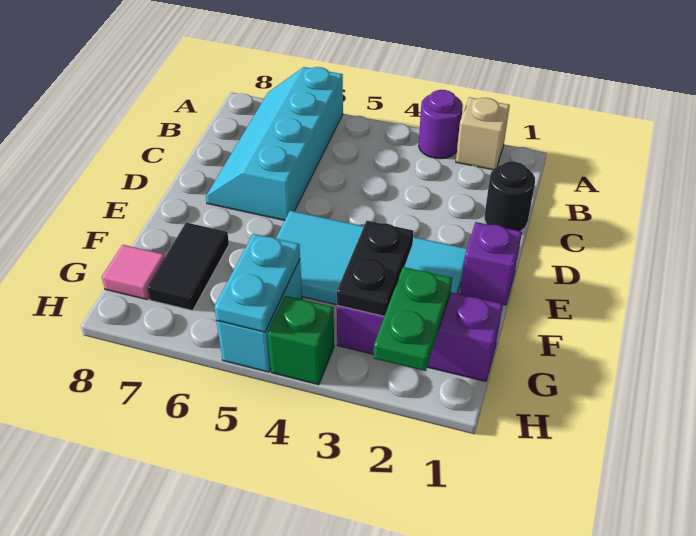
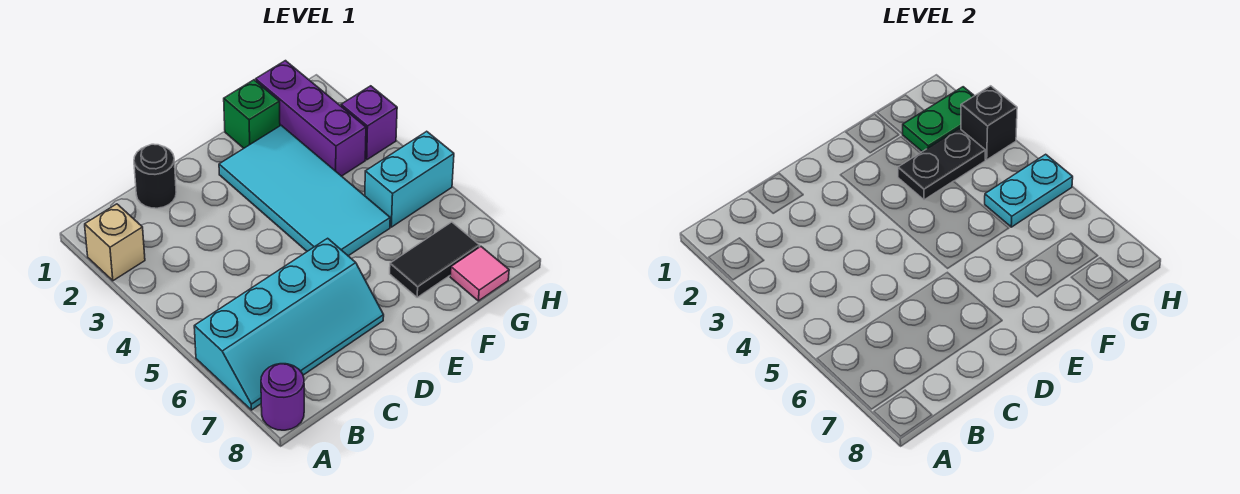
purple 1x1 round brick [419,90,463,159] -> purple 1x1 round brick moved to [261,364,304,430]
purple 1x1 brick [460,222,522,305] -> purple 1x1 brick moved to [341,86,397,160]
none -> black 1x1 brick [961,86,1017,160]
green 1x1 brick [268,296,334,385] -> green 1x1 brick moved to [224,80,280,148]

